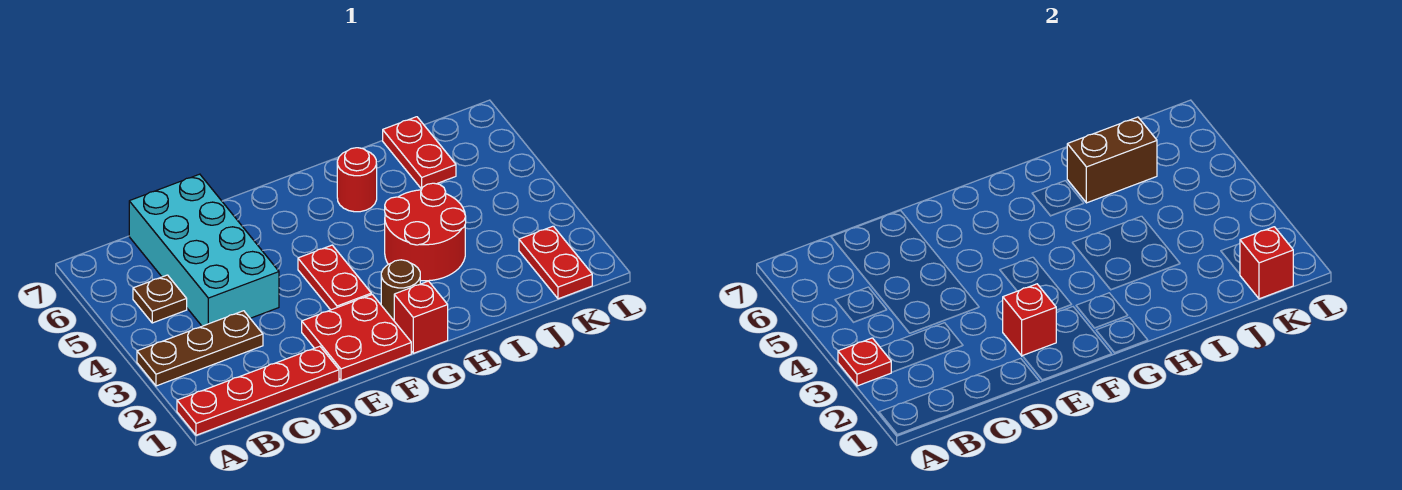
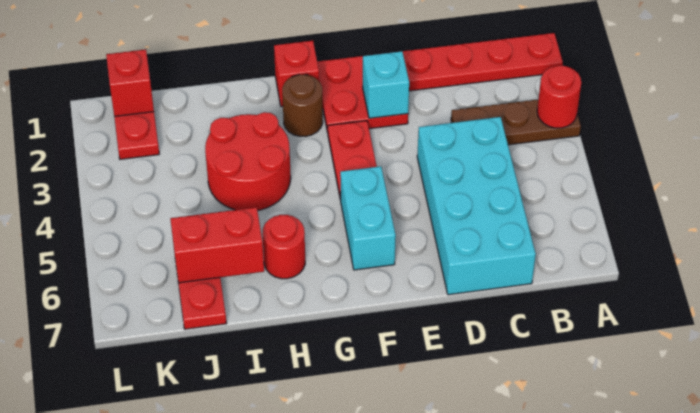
red 1x1 plate [838,338,891,386] -> red 1x1 round brick [537,66,581,128]
brown 1x1 plate [133,275,187,323] -> none
red 1x1 brick [1003,284,1056,356] -> cyan 1x1 brick [363,51,409,118]
none -> cyan 1x2 brick [340,166,396,270]
brown 1x2 brick [1067,117,1157,203] -> red 1x2 brick [170,207,264,283]

